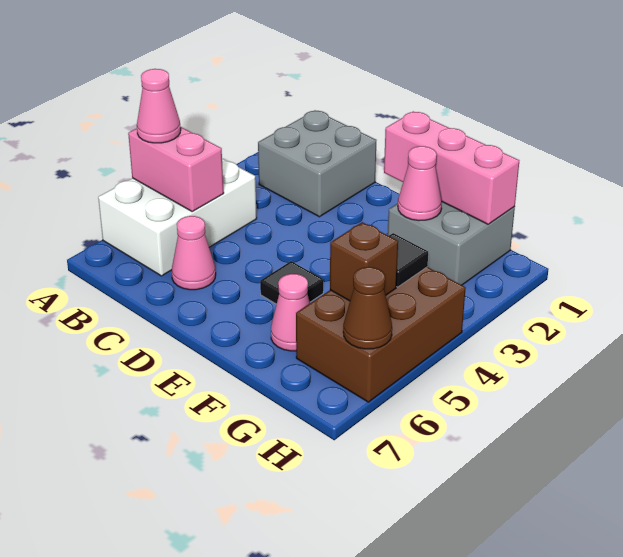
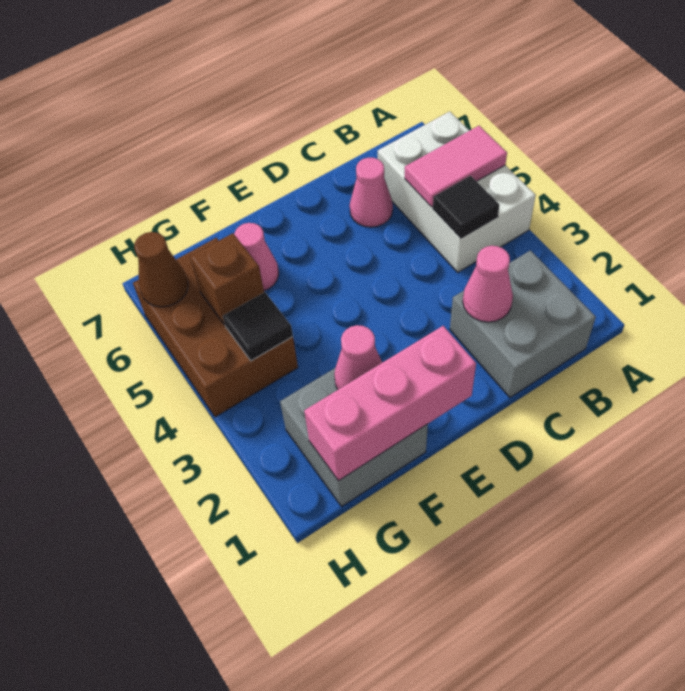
pink 1x2 brick [128,127,224,212] -> pink 1x2 tile [405,126,507,207]
pink 1x1 cone [137,69,181,143] -> pink 1x1 cone moved to [463,246,513,322]
black 1x1 tile [260,261,323,304] -> black 1x1 tile moved to [433,176,499,238]

